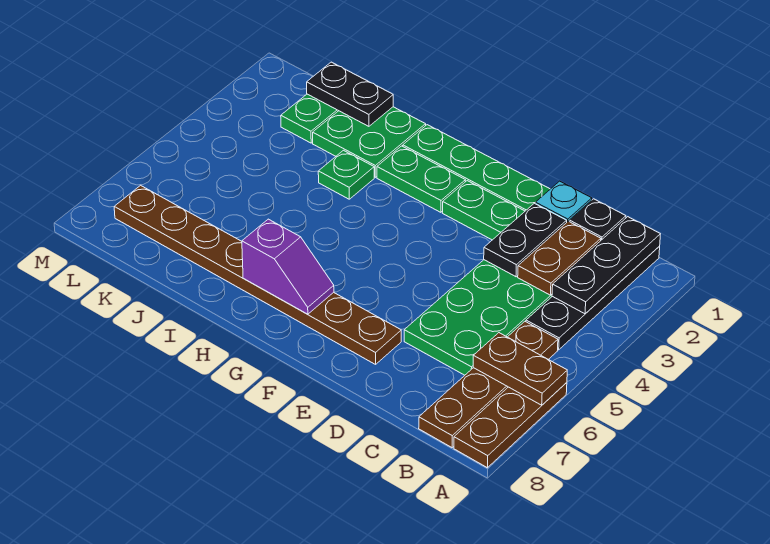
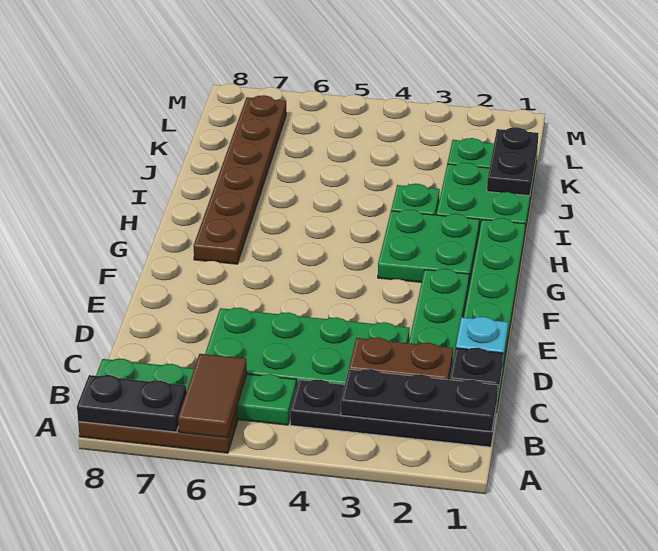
brown 1x2 plate [473,333,567,405] -> brown 1x2 tile [178,354,247,438]
brown 1x4 plate [419,322,558,448] -> green 1x4 plate [96,359,296,425]
black 1x2 plate [484,203,567,277] -> black 1x2 plate moved to [77,375,187,432]
brown 1x8 plate [114,185,401,364] -> brown 1x6 plate [194,95,286,264]
green 1x2 plate [377,146,465,212] -> green 2x2 plate [378,210,480,284]
purple 1x2 slope [242,219,334,314] -> none

